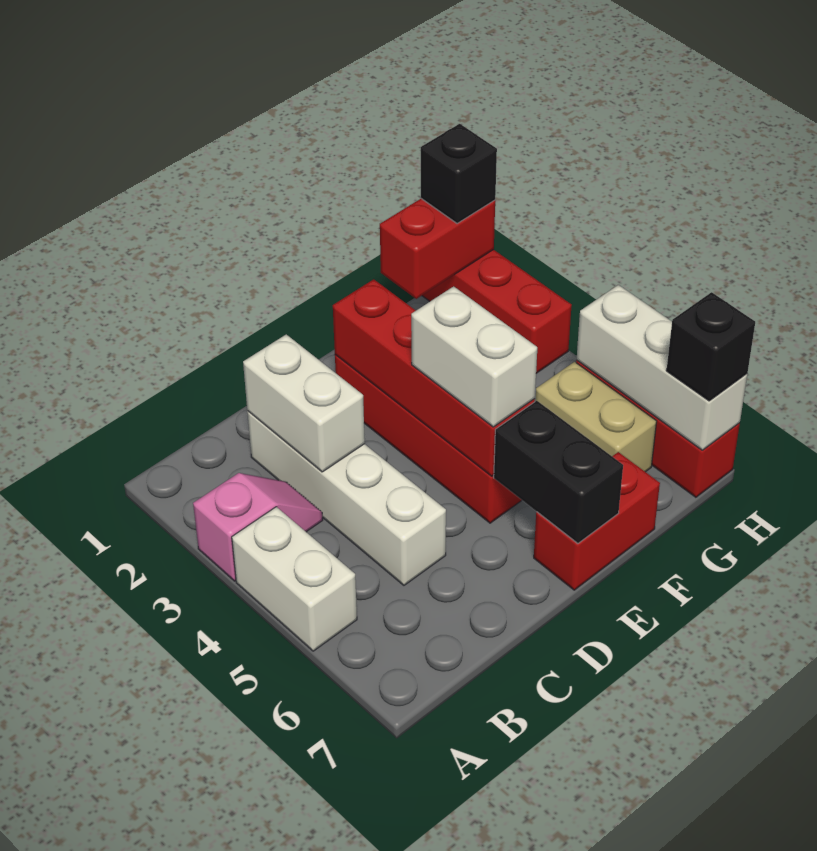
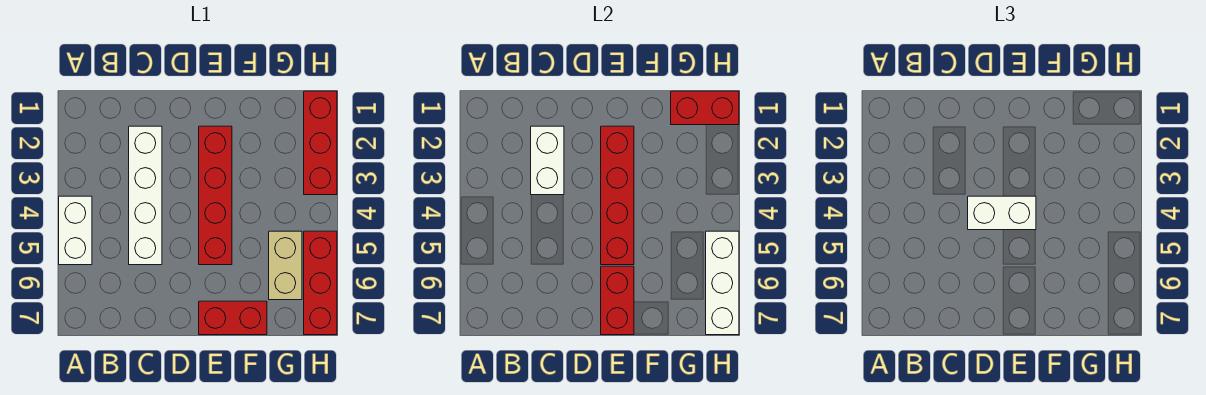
pink 1x2 slope [193,473,323,581] -> none
white 1x2 brick [411,286,537,427] -> white 1x2 brick turned to [968,196,1036,230]
black 1x2 brick [494,401,623,543] -> red 1x2 brick [601,266,634,335]
black 1x1 brick [421,124,497,224] -> none
black 1x1 brick [666,292,755,401] -> none

